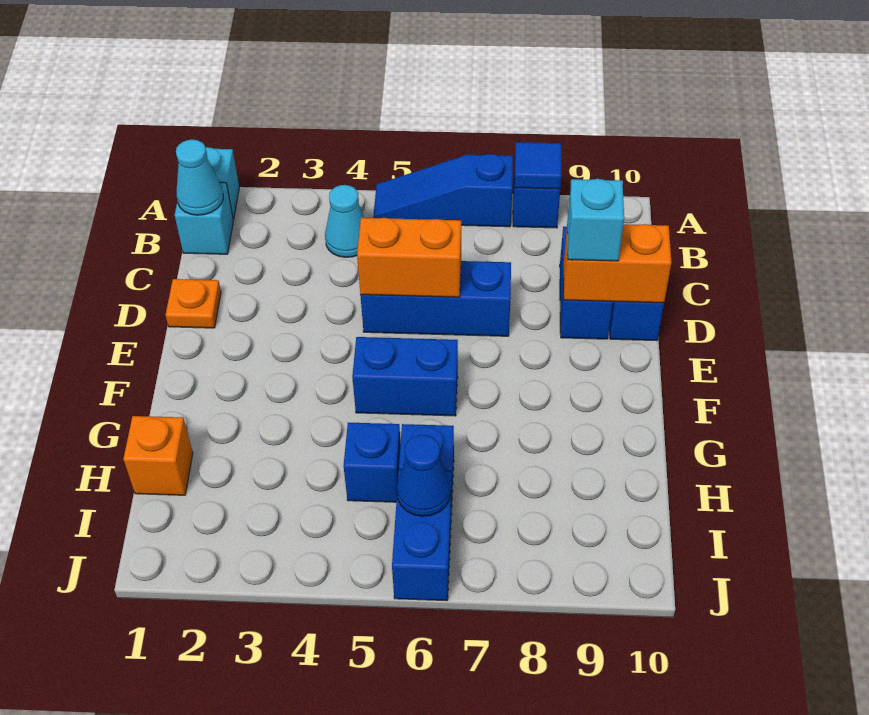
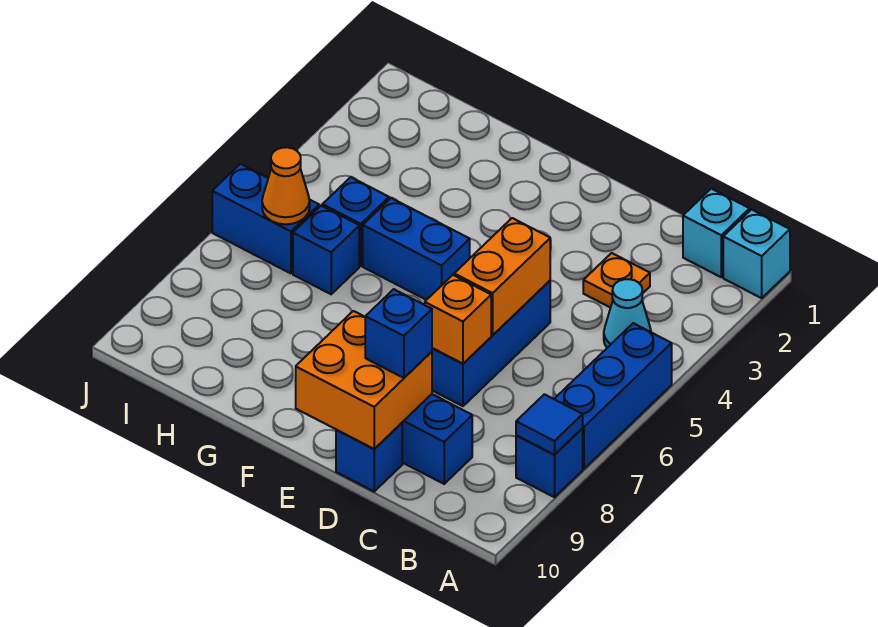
blue 1x3 slope [373,154,513,227] -> blue 1x3 brick [555,323,672,469]
cyan 1x1 cone [176,140,223,215] -> none
orange 1x1 plate [166,279,221,328] -> orange 1x1 plate moved to [583,253,650,308]
orange 1x2 brick [564,224,672,303] -> orange 2x2 brick [296,311,432,449]
cyan 1x1 brick [567,179,624,261] -> blue 1x1 brick [365,289,432,378]
blue 1x2 brick [352,337,458,416] -> blue 1x2 brick turned to [363,198,470,300]
orange 1x1 brick [123,416,193,495] -> orange 1x1 brick moved to [425,275,491,364]
blue 1x1 cone [397,435,451,516] -> orange 1x1 cone [262,147,310,224]

